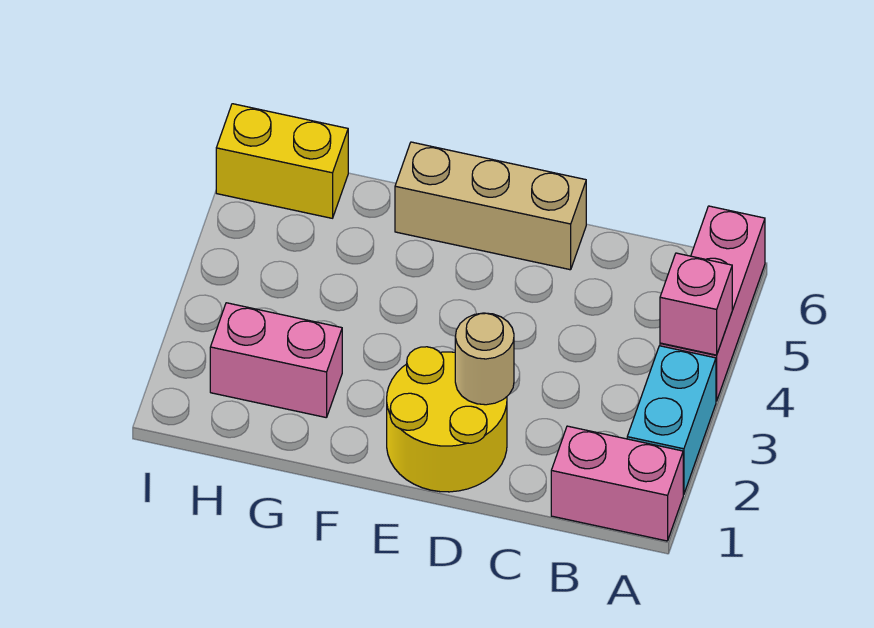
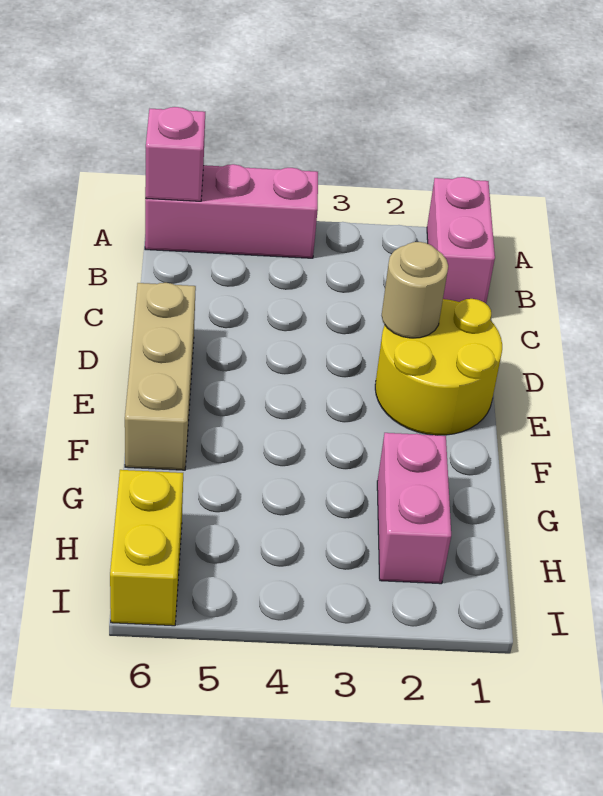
cyan 1x2 brick [627,346,716,494] -> none
pink 1x1 brick [660,253,732,355] -> pink 1x1 brick moved to [145,107,205,201]

